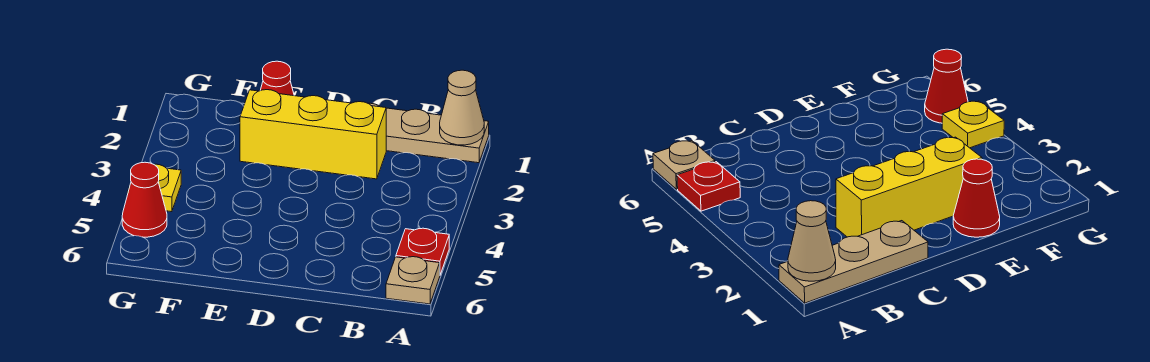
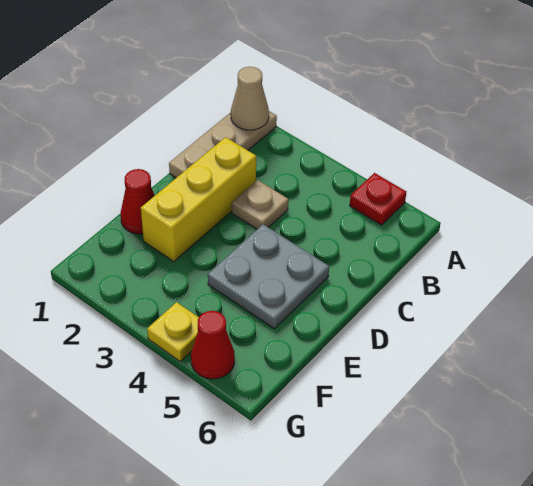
tan 1x1 plate [386,257,440,304] -> tan 1x1 plate moved to [232,180,288,229]
none -> grey 2x2 plate [208,224,329,329]

